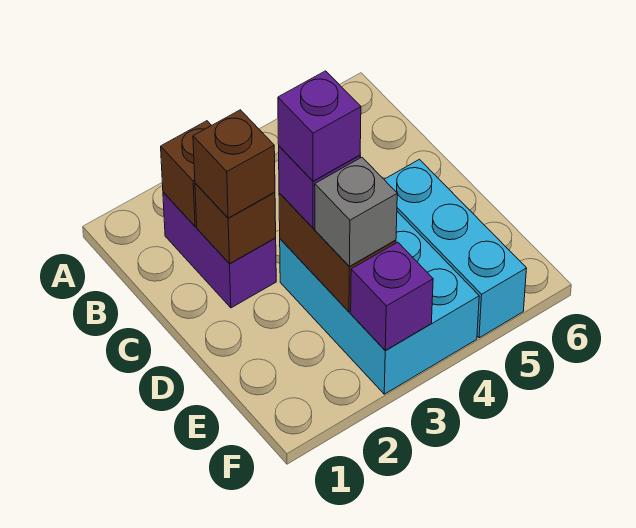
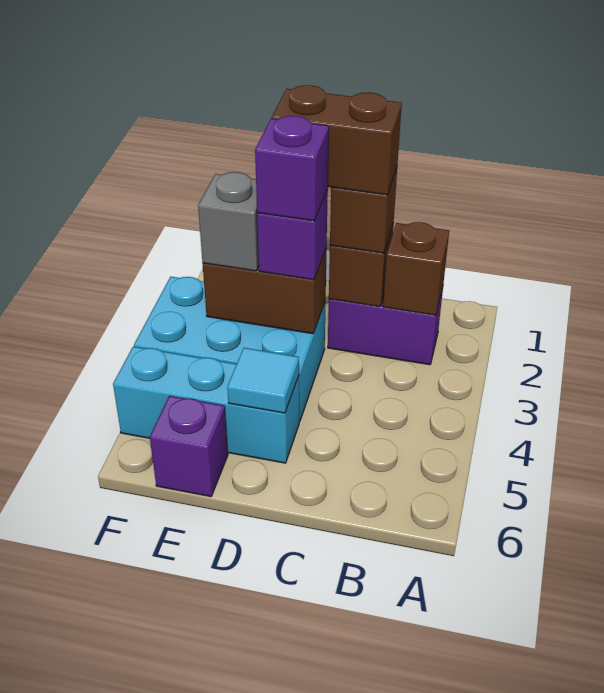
none -> brown 1x2 brick [272,85,402,195]
none -> cyan 1x1 tile [227,348,299,413]
purple 1x1 brick [351,242,433,350] -> purple 1x1 brick moved to [150,396,228,497]

